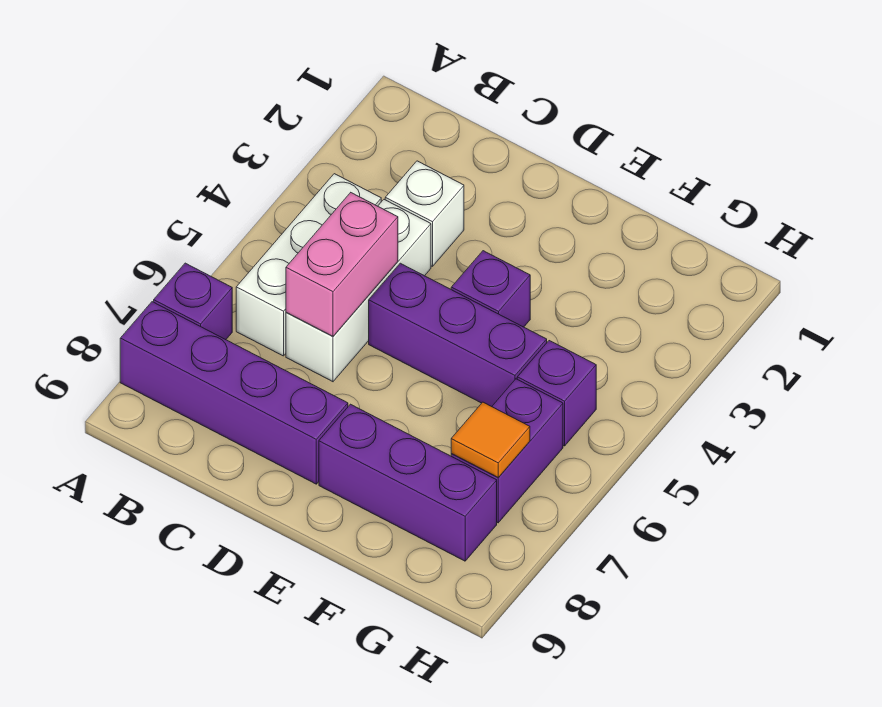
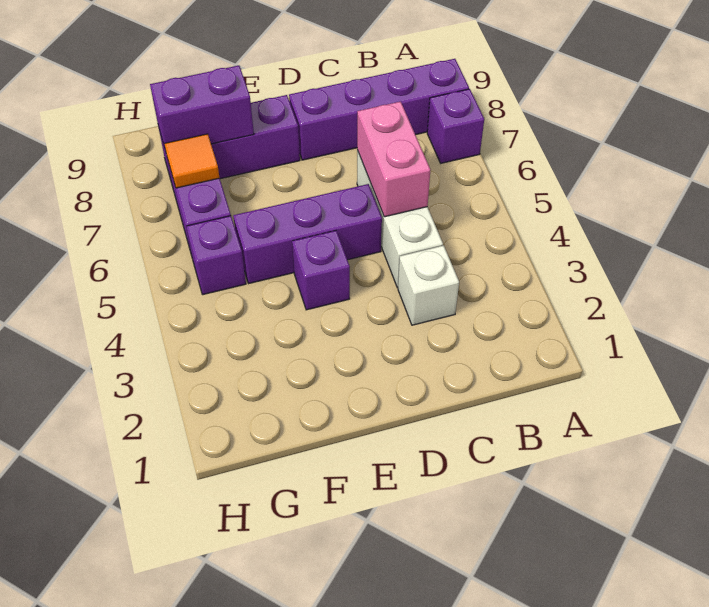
white 1x3 brick [236,174,381,356] -> none
none -> purple 1x2 brick [150,66,254,151]

